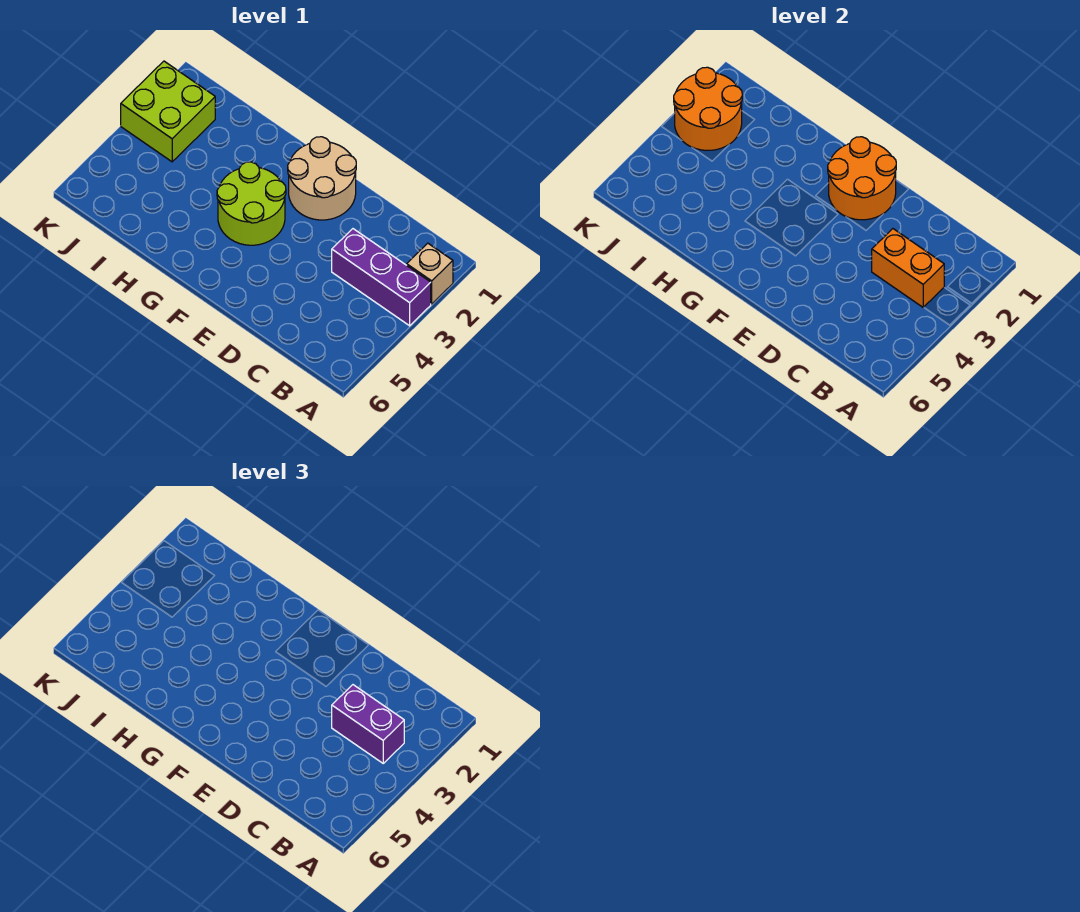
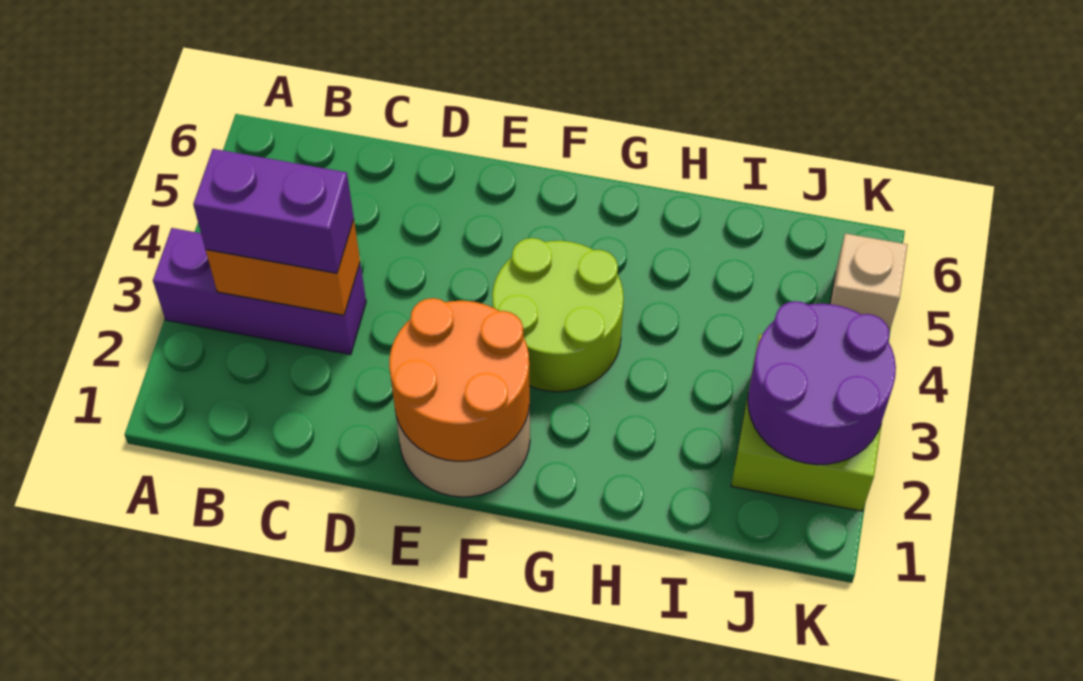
tan 1x1 brick [407,243,453,304] -> tan 1x1 brick moved to [830,233,907,332]
orange 2x2 round brick [674,67,742,150] -> purple 2x2 round brick [748,301,896,465]

